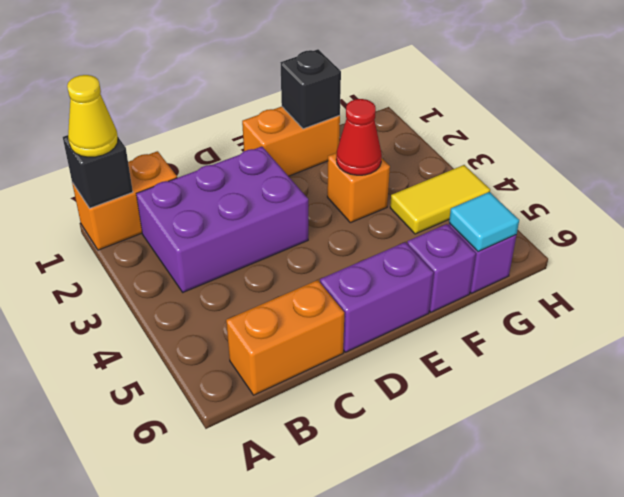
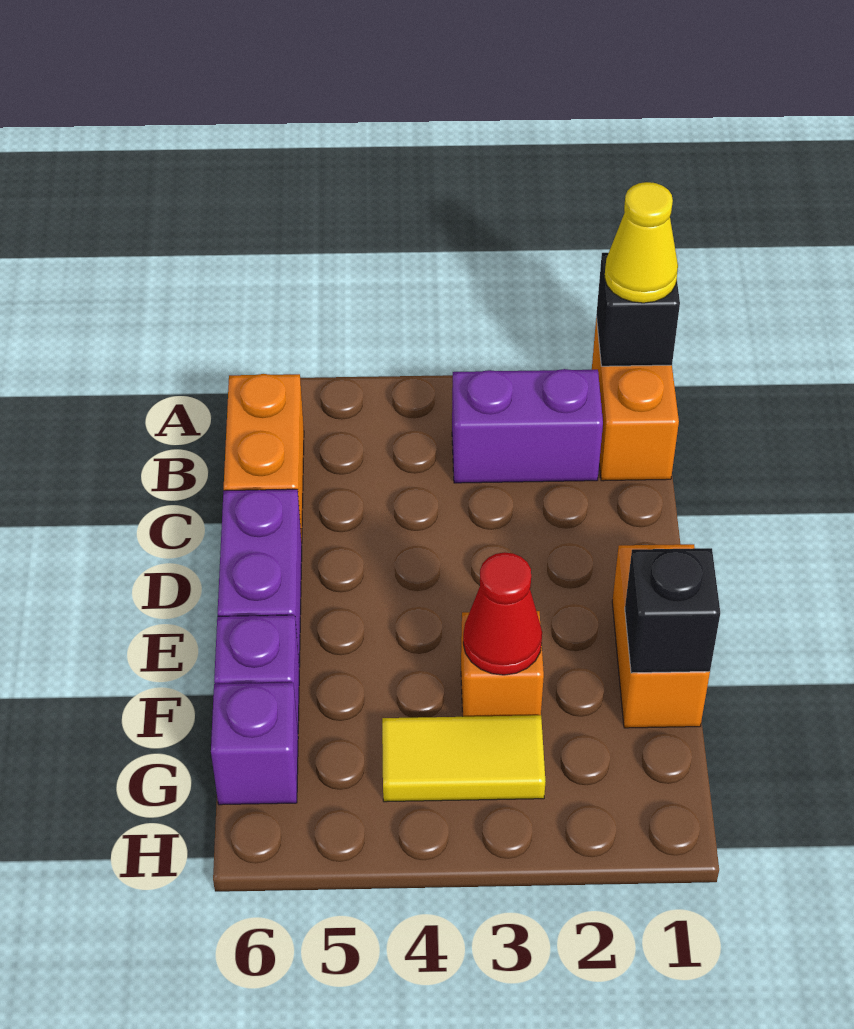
purple 2x3 brick [136,147,308,292] -> purple 1x2 brick [452,369,603,483]
yellow 1x2 tile [390,165,490,234] -> yellow 1x2 tile turned to [382,715,545,802]
cyan 1x1 tile [449,192,519,252] -> none

